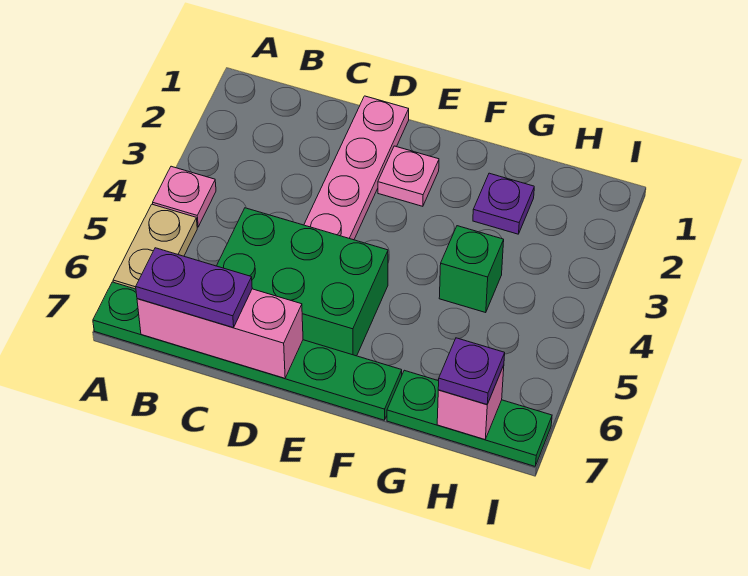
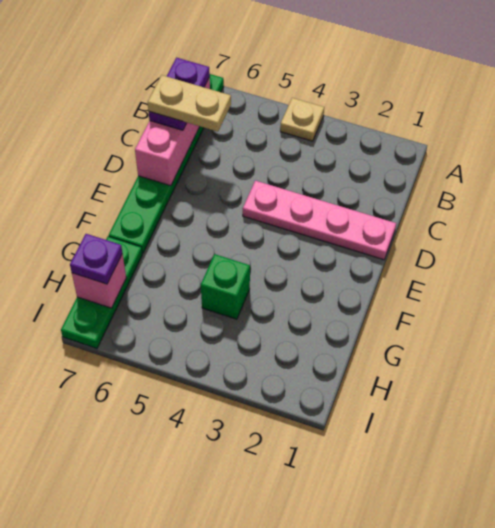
pink 1x1 plate [153,166,216,227] -> tan 1x1 plate [280,98,324,141]
tan 1x2 plate [113,204,197,289] -> tan 1x2 plate moved to [148,75,231,132]
green 2x3 brick [217,208,388,356] -> none
pink 1x1 plate [378,146,439,206] -> none
purple 1x1 plate [473,173,534,234] -> none

